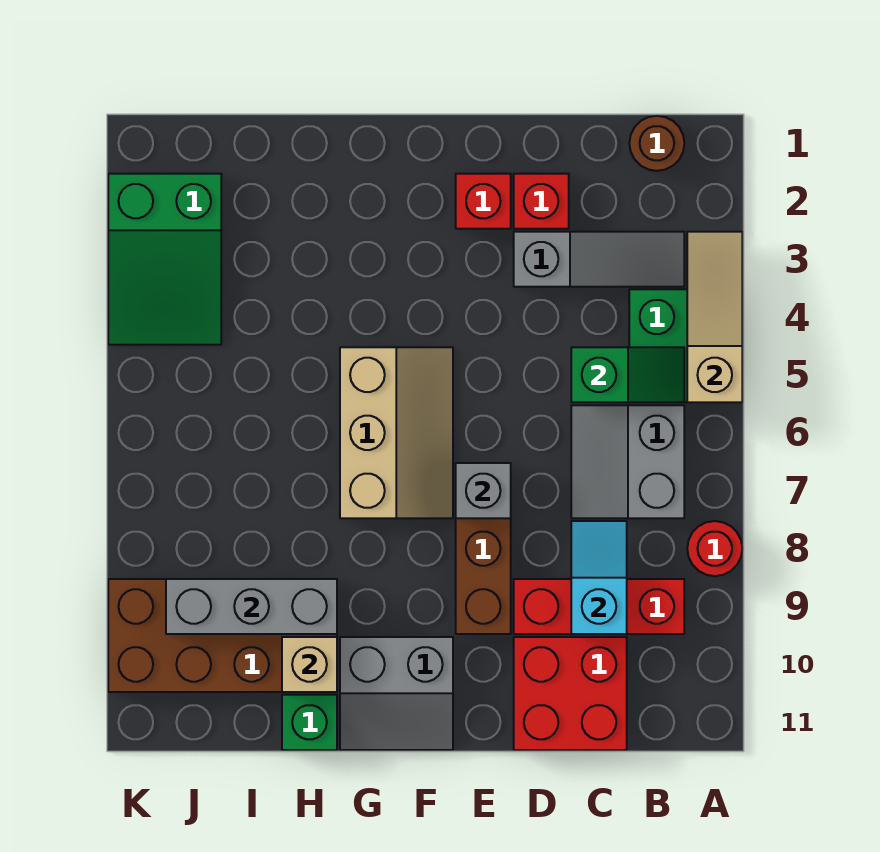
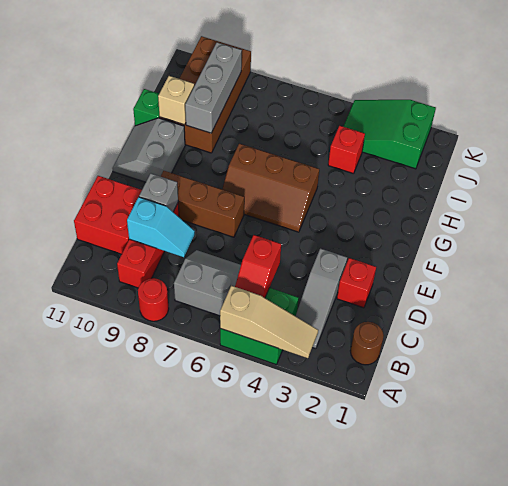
green 1x2 slope [571,347,684,402] -> red 1x2 slope [235,235,281,298]
red 1x1 brick [456,174,511,229] -> red 1x1 brick moved to [328,126,365,174]
grey 1x1 brick [456,463,511,518] -> grey 1x1 brick moved to [139,173,178,212]
tan 2x3 slope [340,347,453,518] -> brown 2x3 slope [222,144,319,232]

